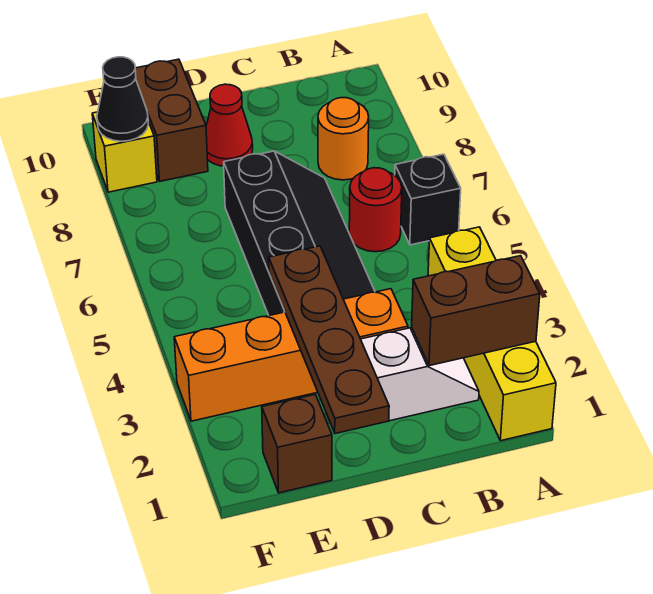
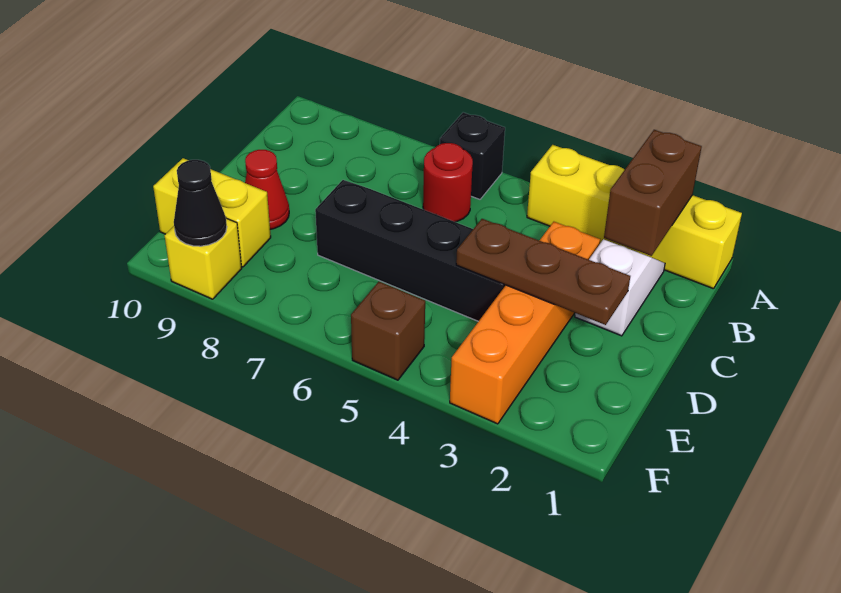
orange 1x1 round brick [318,98,369,180] -> none
brown 1x4 plate [269,246,389,434] -> brown 1x3 plate [456,219,630,325]
brown 1x1 brick [262,395,332,493] -> brown 1x1 brick moved to [351,282,425,380]
brown 1x2 brick [135,59,208,181] -> yellow 1x2 brick [153,158,271,267]

